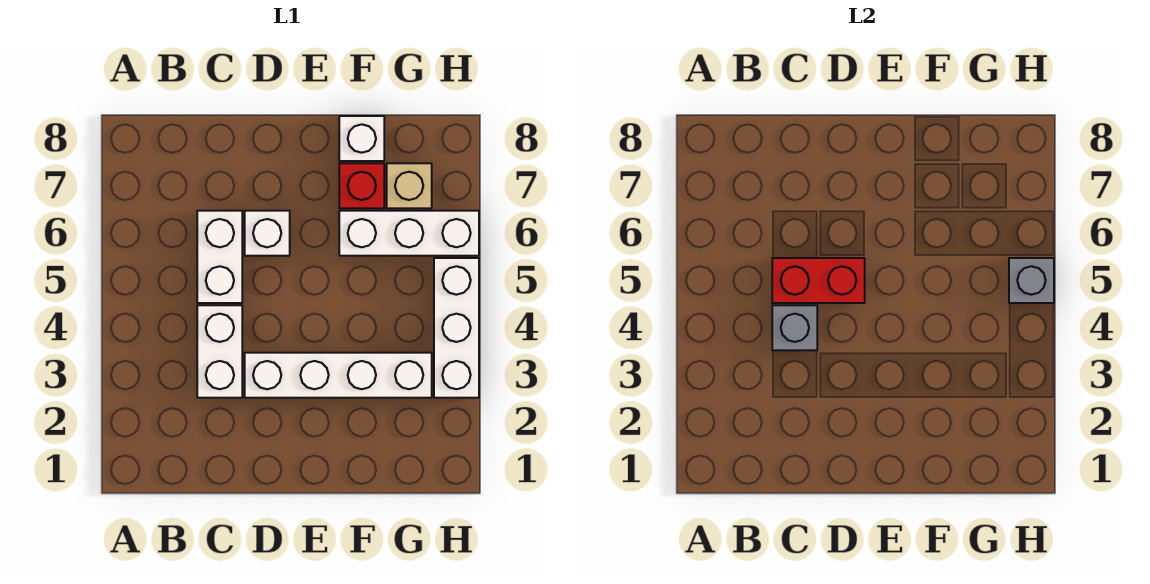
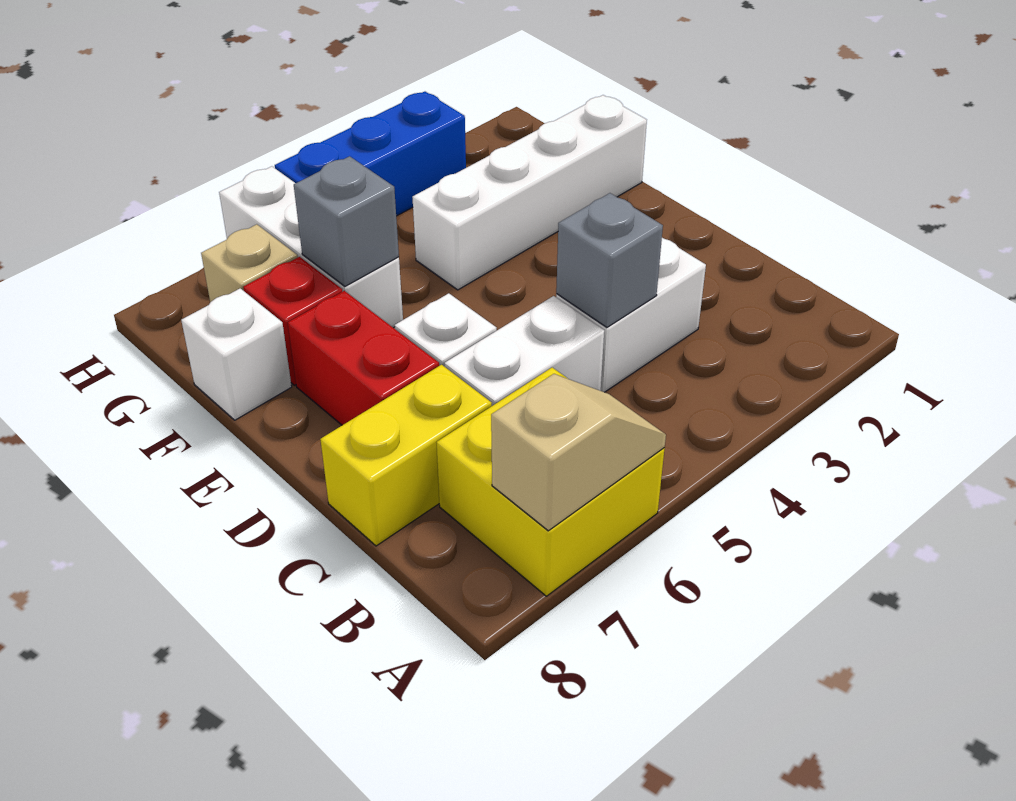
none -> yellow 2x2 brick [437,368,665,596]
none -> tan 1x2 slope [491,374,666,531]
red 1x2 brick [772,258,865,303] -> red 1x2 brick moved to [288,291,439,425]
none -> yellow 1x2 brick [320,365,492,546]
white 1x4 brick [245,353,432,398] -> white 1x4 brick turned to [412,95,647,290]
white 1x3 brick [434,258,479,398] -> blue 1x3 brick [275,92,466,216]
grey 1x1 brick [1009,258,1054,303] -> grey 1x1 brick moved to [294,156,399,286]

